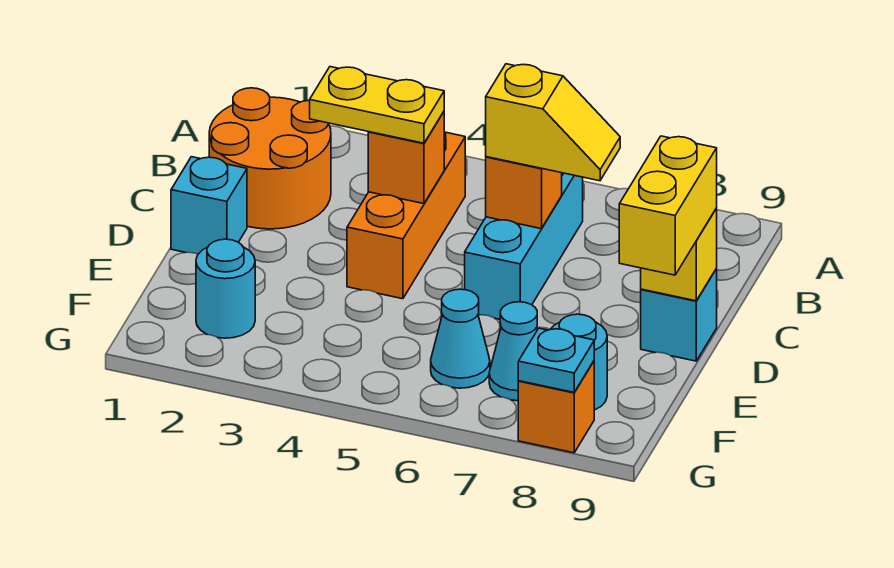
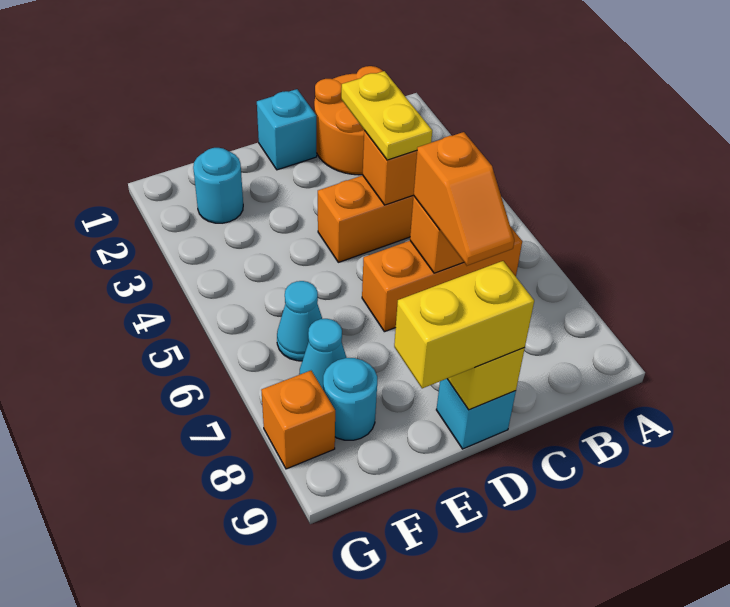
cyan 1x3 brick [465,173,583,319] -> orange 1x3 brick [362,226,522,332]
yellow 1x2 slope [486,64,620,181] -> orange 1x2 slope [414,132,514,266]
cyan 1x1 plate [518,328,594,392] -> none

